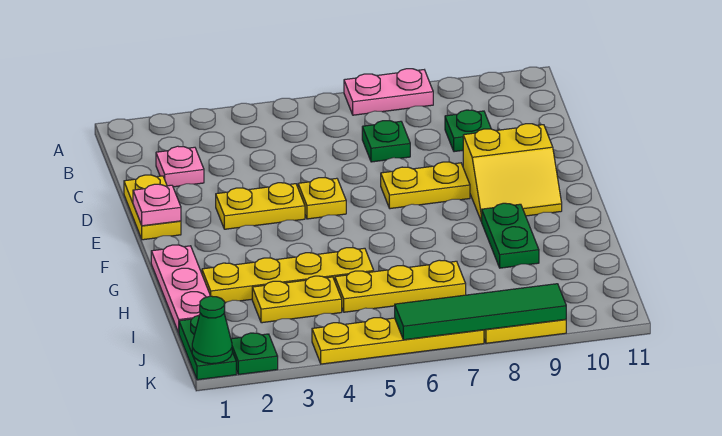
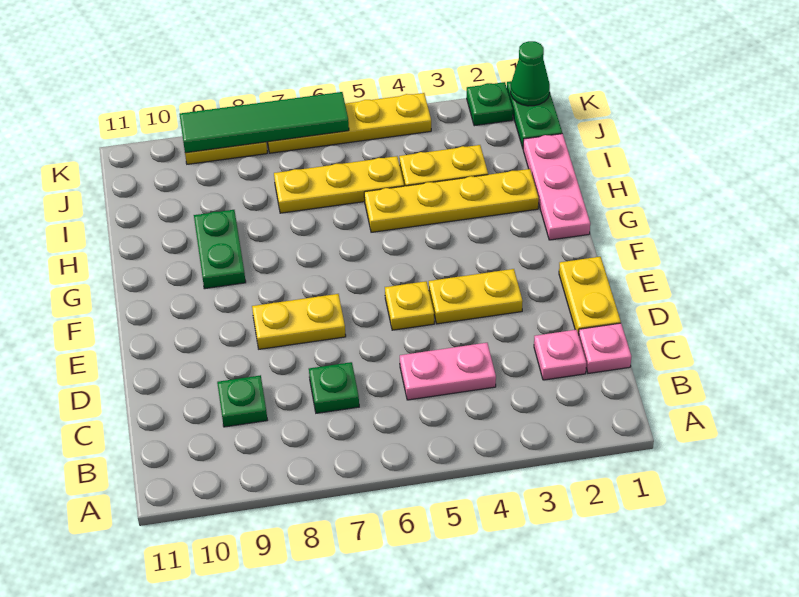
pink 1x2 plate [344,69,433,115] -> pink 1x2 plate moved to [400,343,496,400]
pink 1x1 plate [133,184,181,226] -> pink 1x1 plate moved to [579,323,631,373]
yellow 2x2 slope [463,124,562,221] -> none

